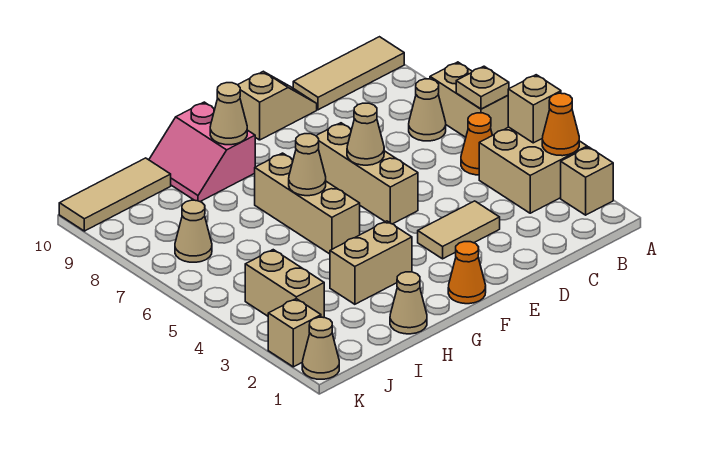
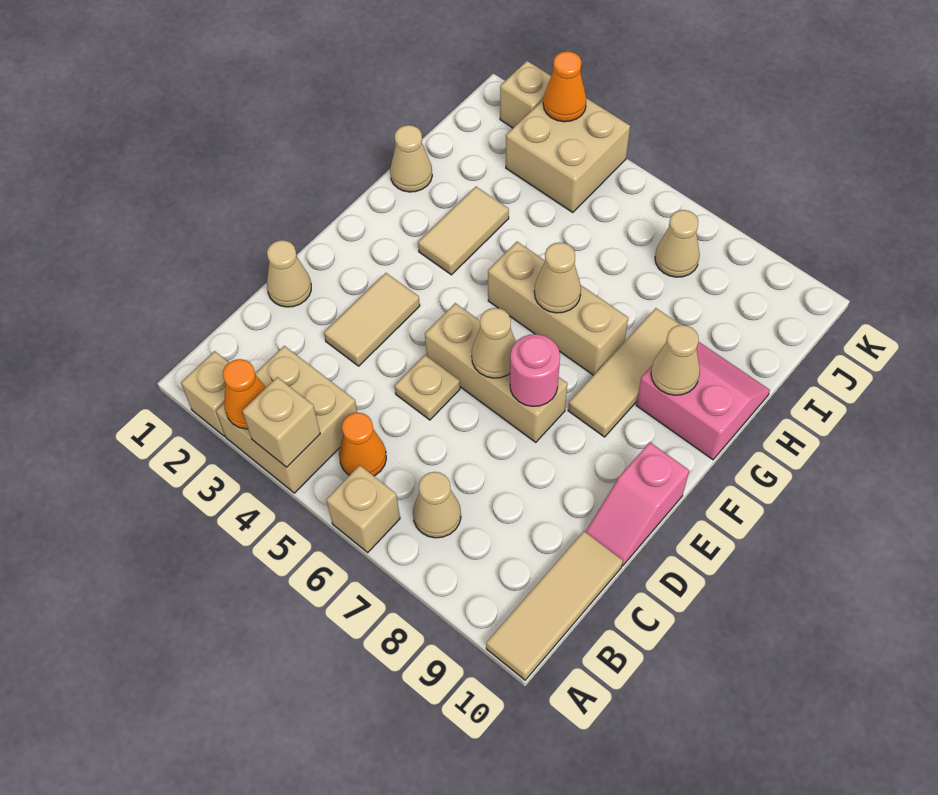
tan 1x2 brick [430,62,508,137] -> tan 1x1 brick [326,465,400,553]
tan 1x1 plate [456,66,509,109] -> tan 1x1 plate moved to [395,355,460,420]
tan 1x2 slope [238,71,317,140] -> pink 1x2 slope [586,442,689,566]
none -> pink 1x1 round brick [510,334,560,406]
orange 1x1 cone [448,242,486,304] -> orange 1x1 cone moved to [543,51,586,122]
tan 1x2 brick [330,221,412,304] -> tan 1x2 tile [418,187,509,275]
tan 1x3 tile [59,158,171,231] -> tan 1x3 tile moved to [568,308,680,437]
tan 1x2 brick [245,250,324,318] -> tan 2x2 brick [506,98,630,213]
tan 1x1 cone [302,317,339,379] -> tan 1x1 cone moved to [267,240,311,307]

